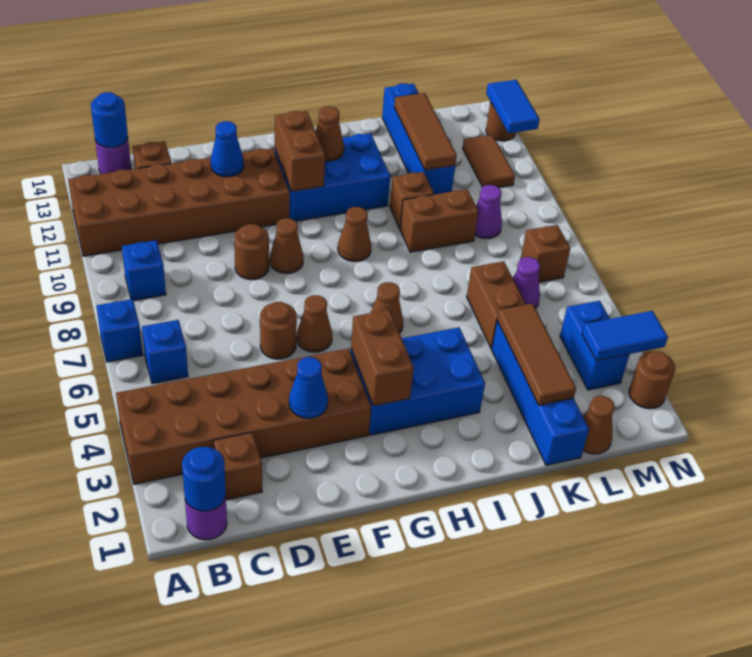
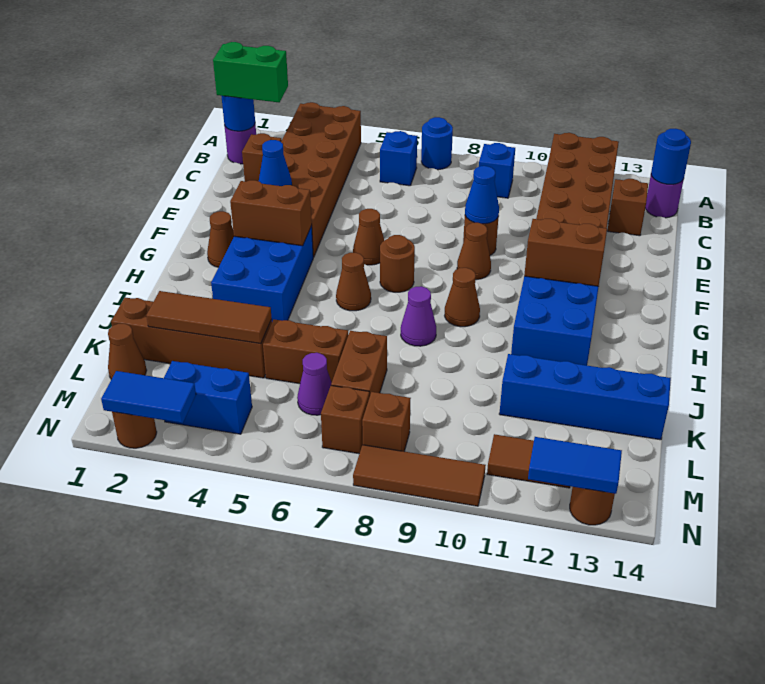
blue 1x1 brick [96,299,143,362] -> blue 1x1 round brick [421,117,453,170]
none -> green 1x2 brick [213,42,288,102]
brown 1x1 round brick [260,302,297,359] -> brown 1x1 round brick moved to [380,235,415,292]
blue 1x1 cone [211,121,244,177] -> blue 1x1 cone moved to [465,166,499,224]
brown 1x1 cone [316,106,344,161] -> brown 1x1 cone moved to [207,211,234,267]
brown 1x2 brick [400,189,479,252] -> brown 1x2 brick moved to [331,331,387,397]
brown 1x1 brick [390,172,434,228] -> brown 1x1 brick moved to [362,392,411,451]
blue 1x4 brick [491,321,589,465] -> brown 1x4 brick [111,298,272,378]
brown 1x3 tile [394,93,457,170] -> brown 1x3 tile moved to [353,445,486,506]
purple 1x1 cone [475,185,502,238] -> purple 1x1 cone moved to [401,286,436,346]
blue 1x2 tile [582,311,668,361] -> blue 1x2 tile turned to [101,371,196,423]

